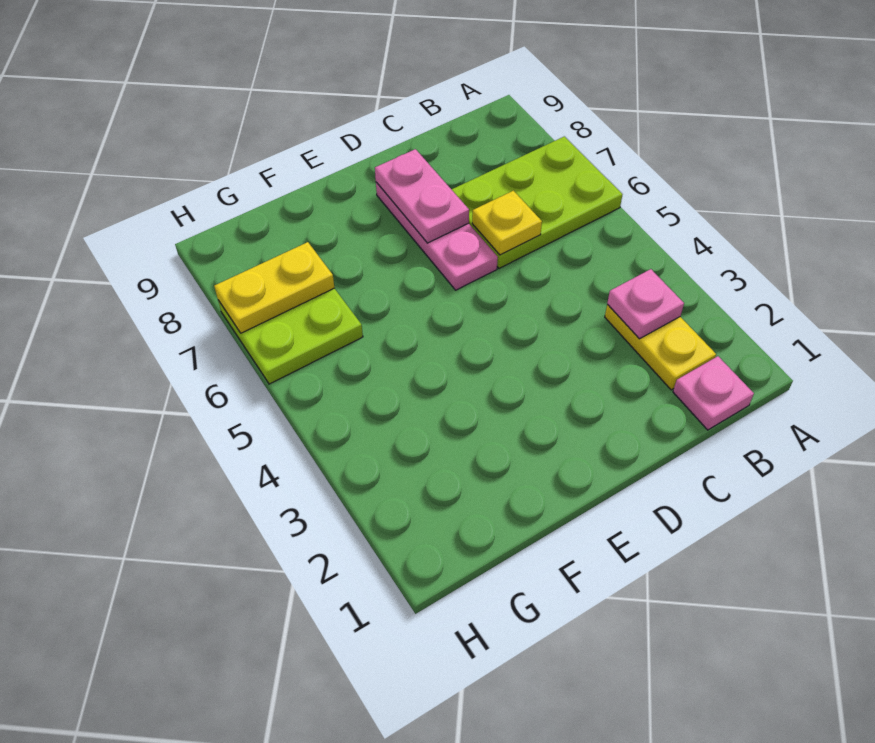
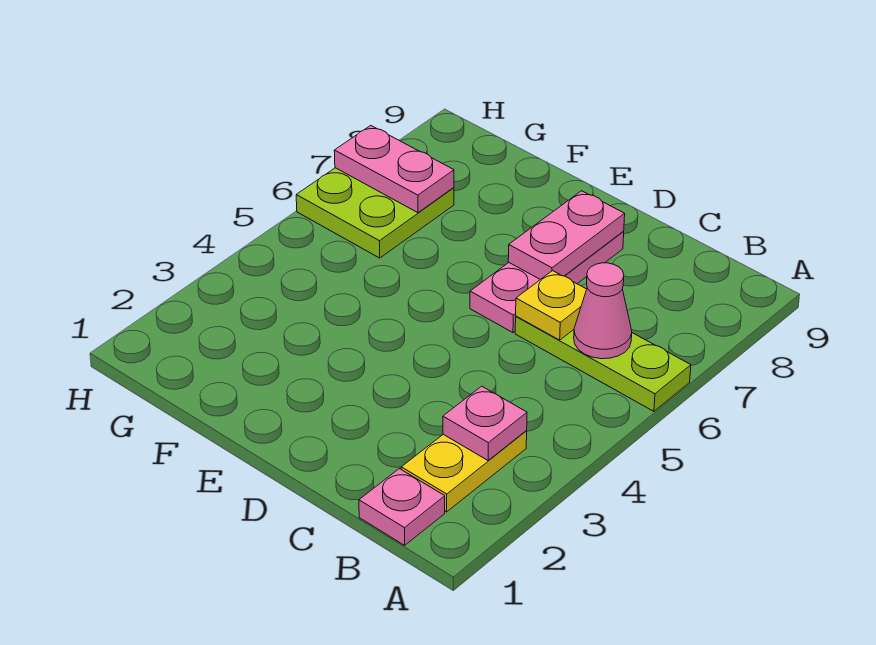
lime 2x3 plate [452,136,622,268] -> lime 1x3 plate [515,316,691,411]
none -> pink 1x1 cone [574,263,632,359]
yellow 1x2 plate [214,242,335,333] -> pink 1x2 plate [334,126,454,213]

